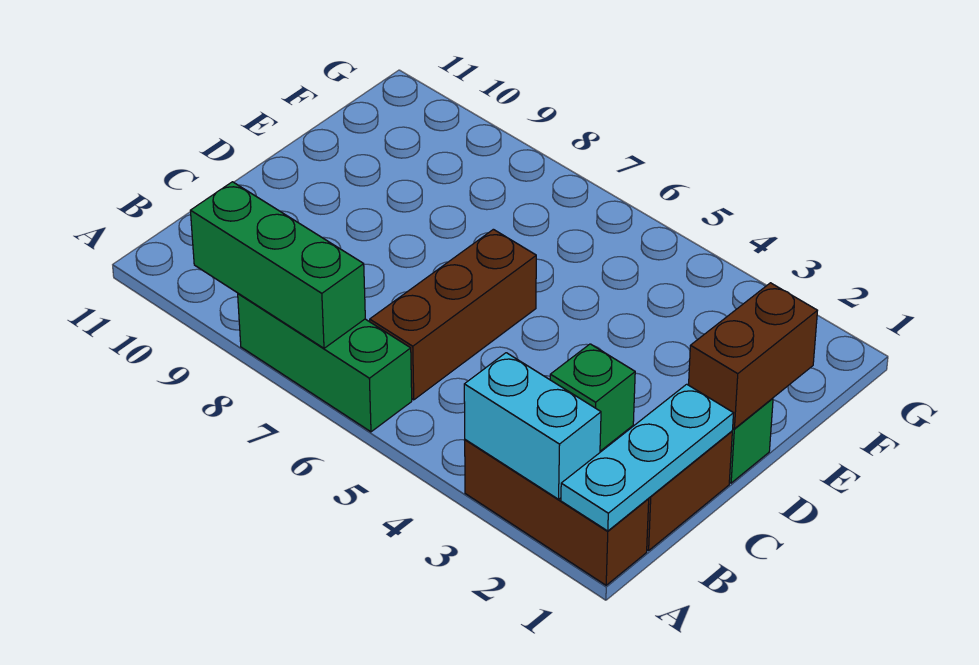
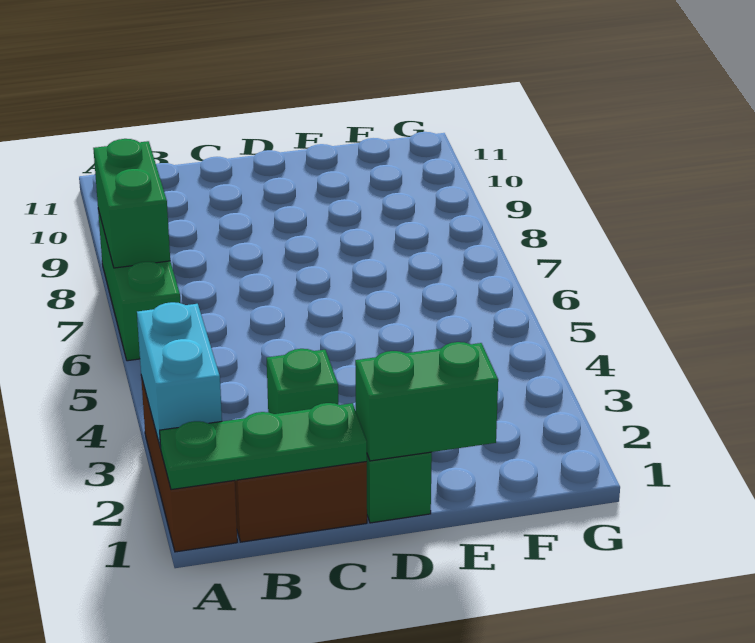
cyan 1x3 plate [561,384,733,531] -> green 1x3 plate [160,403,367,490]
green 1x3 brick [190,182,365,348] -> green 1x2 brick [93,139,170,268]
brown 1x3 brick [370,229,536,400] -> none
brown 1x2 brick [689,283,817,429] -> green 1x2 brick [355,342,498,461]

